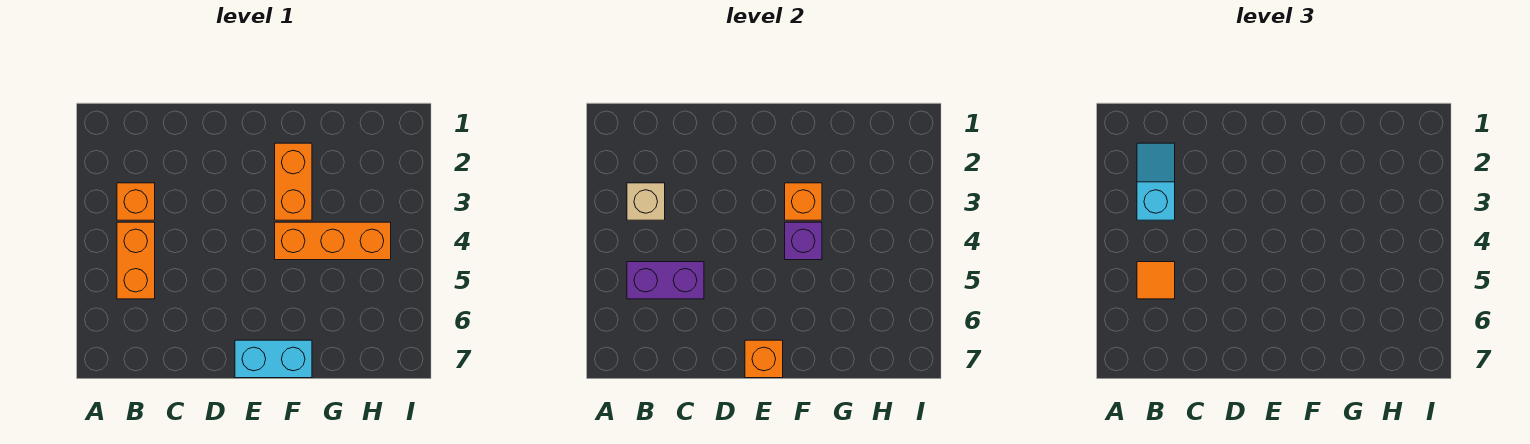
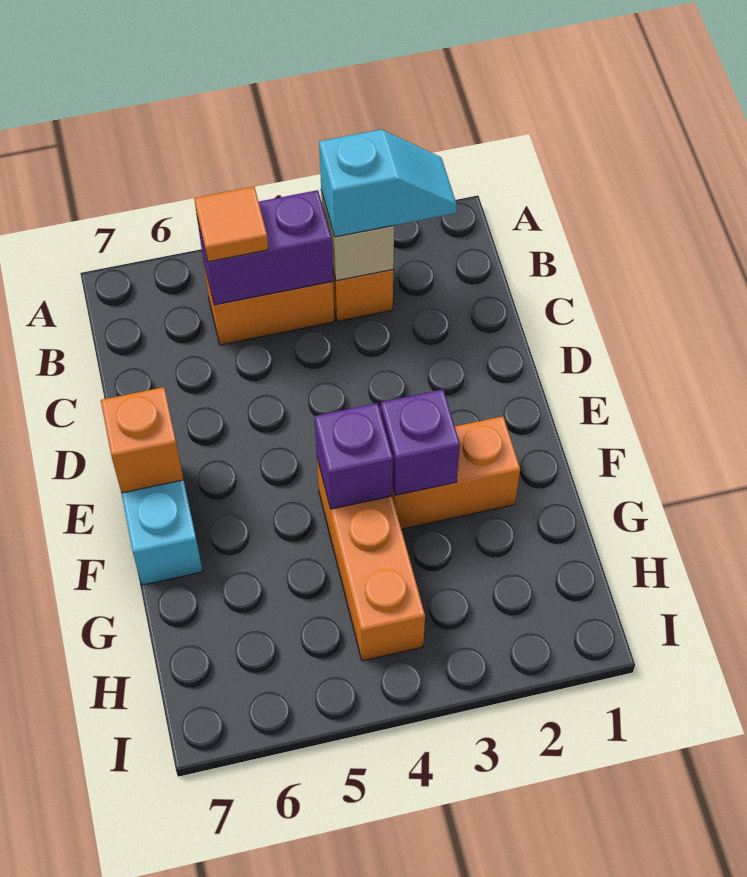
purple 1x2 brick [627,262,704,299] -> purple 1x2 brick turned to [197,190,333,305]
orange 1x1 brick [785,183,822,220] -> purple 1x1 brick [381,389,460,495]

